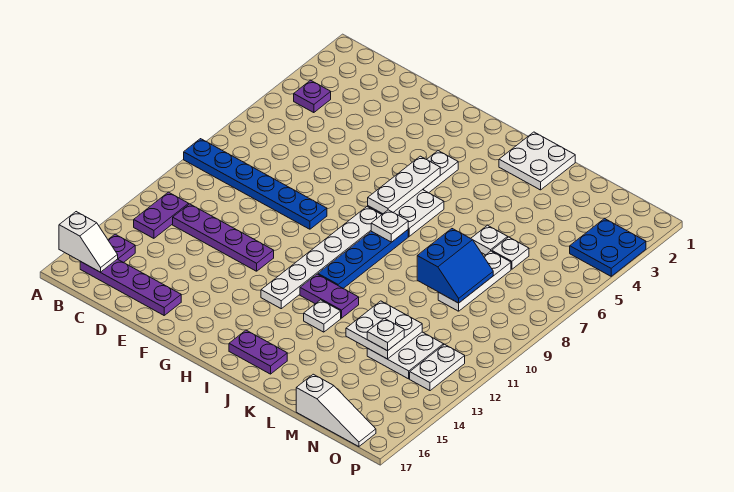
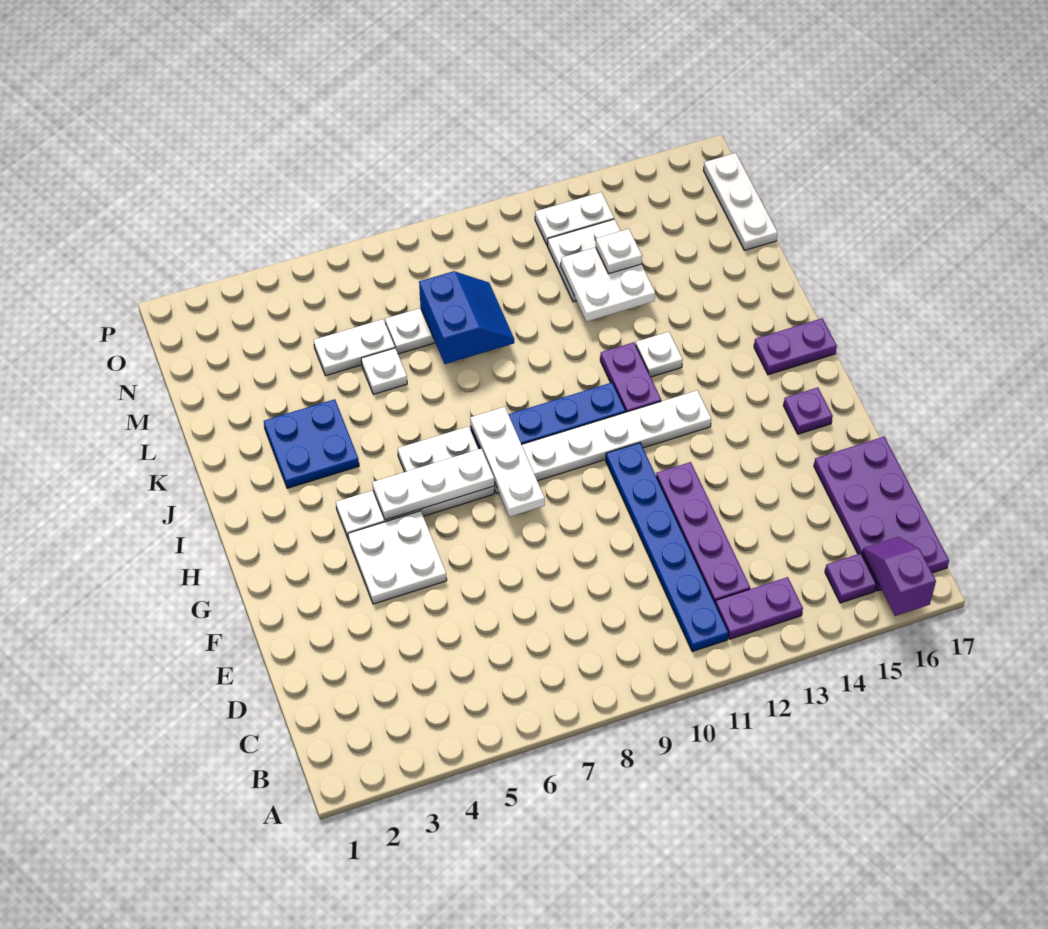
blue 1x6 plate [184,139,327,229] -> blue 1x6 plate moved to [606,443,729,652]
white 1x2 slope [59,212,118,272] -> purple 1x2 slope [863,537,936,616]
purple 1x1 plate [294,80,331,113] -> purple 1x1 plate moved to [783,387,833,434]
purple 1x4 plate [80,259,181,315] -> purple 2x4 plate [814,437,949,591]
white 1x1 plate [371,210,408,242] -> white 1x3 plate [470,407,545,517]
purple 1x2 plate [229,330,287,374] -> purple 1x2 plate turned to [754,318,837,375]
white 2x2 plate [499,132,575,190] -> white 2x2 plate moved to [348,511,447,604]
blue 2x2 slope [417,229,493,303] -> blue 2x2 slope turned to [419,271,514,364]
white 1x1 plate [492,237,529,269] -> white 1x2 plate [314,319,395,376]
white 1x3 slope [296,374,376,447] -> white 1x3 plate [703,153,778,250]
blue 2x2 plate [570,218,646,276] -> blue 2x2 plate moved to [264,399,359,488]

